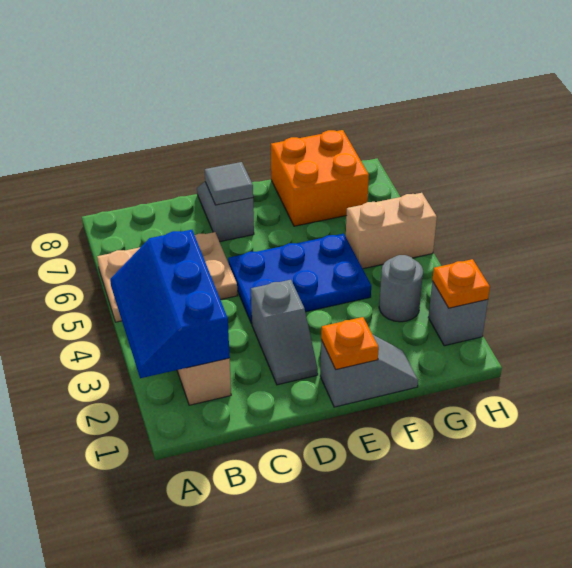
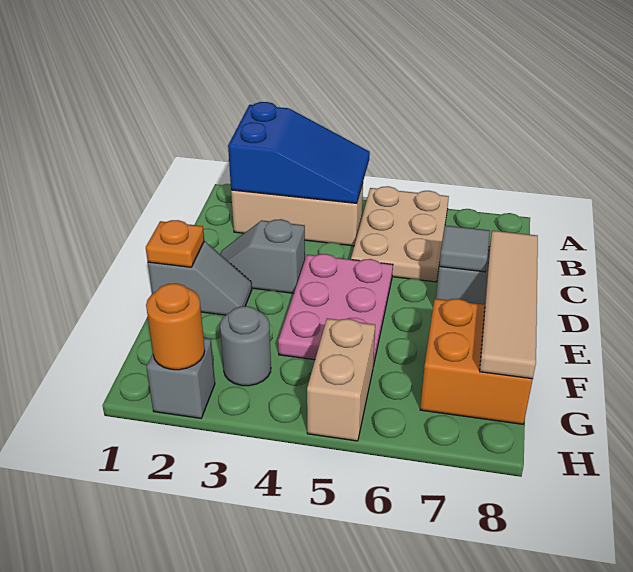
blue 2x3 slope [110,230,230,378] -> blue 2x3 slope turned to [228,102,370,203]
blue 2x3 plate [228,233,371,324] -> pink 2x3 plate [278,254,393,366]
none -> tan 1x4 tile [480,231,538,379]
grey 1x2 slope [320,335,418,407] -> grey 1x2 slope turned to [148,241,252,315]
orange 1x1 plate [432,259,490,308] -> orange 1x1 round brick [146,283,205,370]

